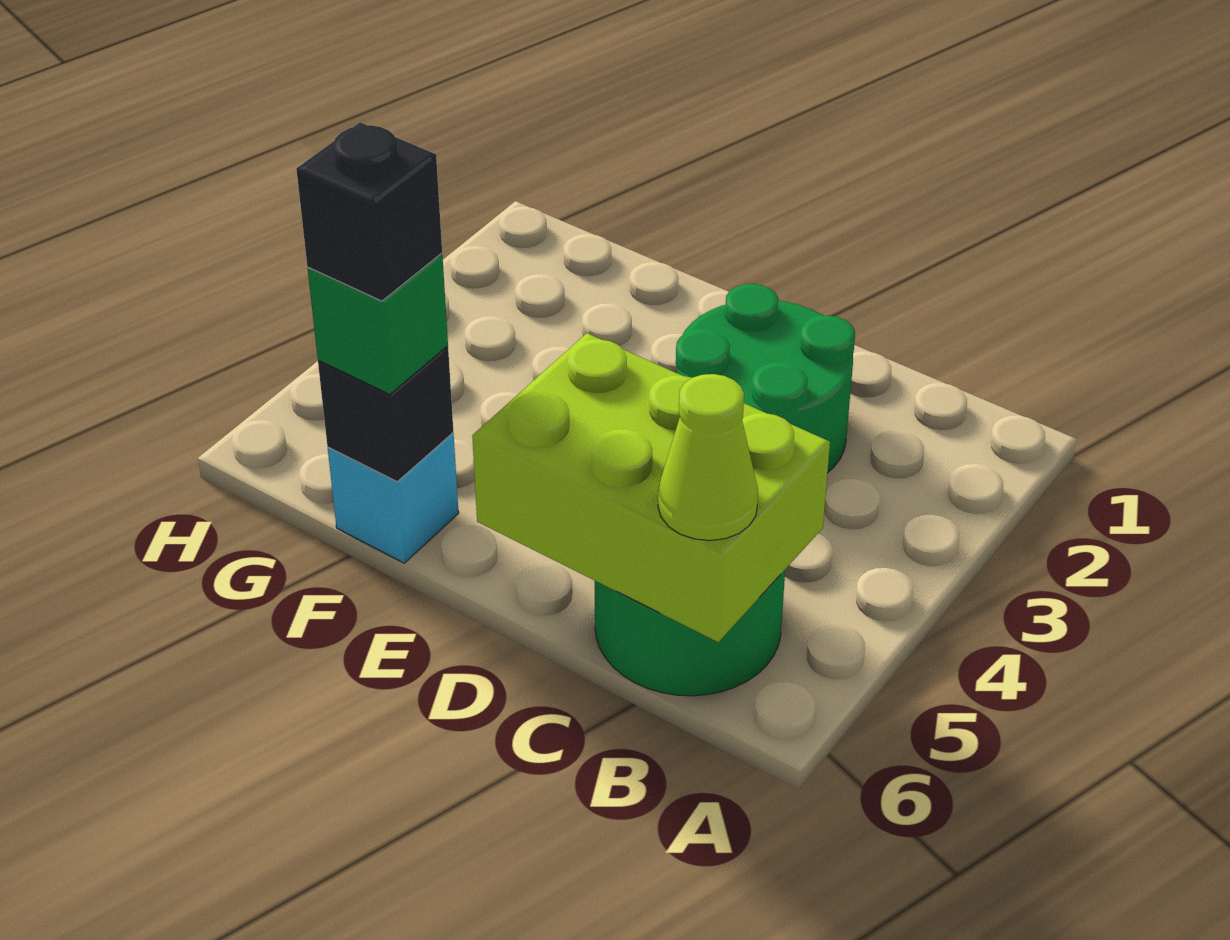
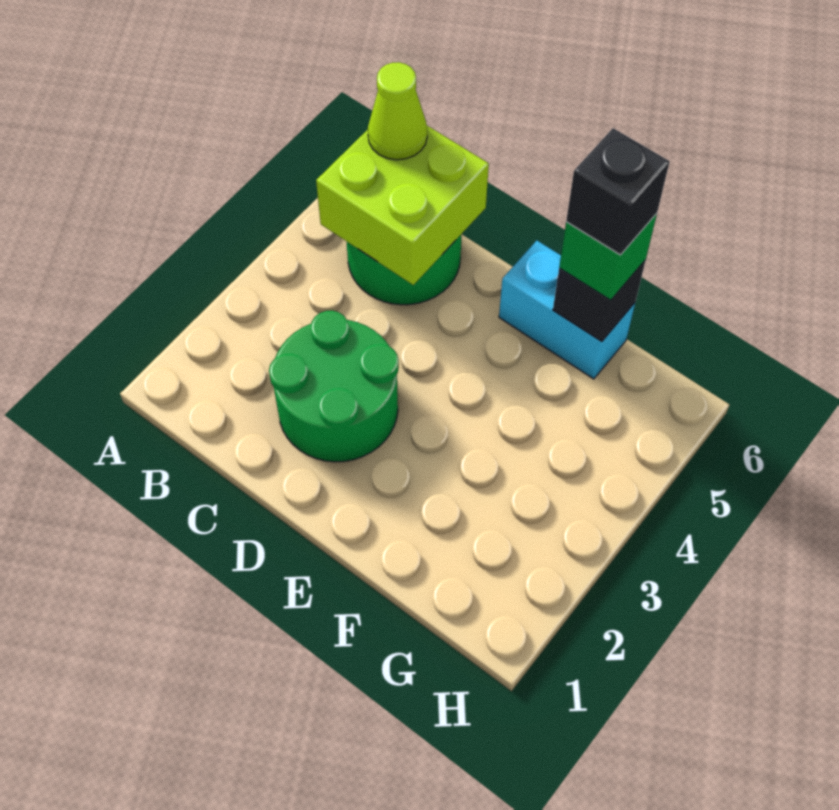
lime 2x3 brick [472,333,830,642] -> lime 2x2 brick [316,126,489,285]
cyan 1x1 brick [328,433,459,563] -> cyan 1x2 brick [499,241,635,379]

